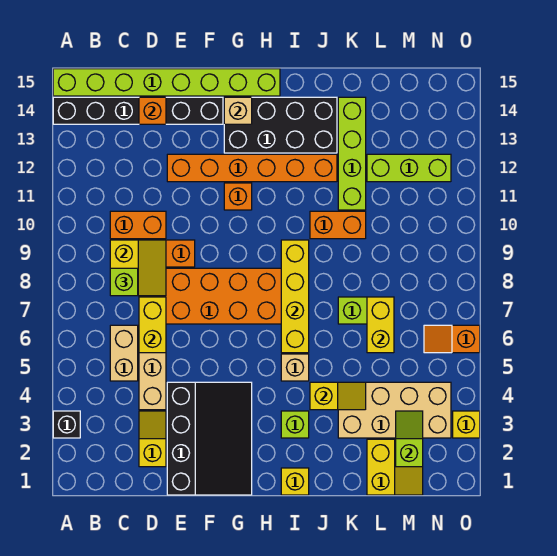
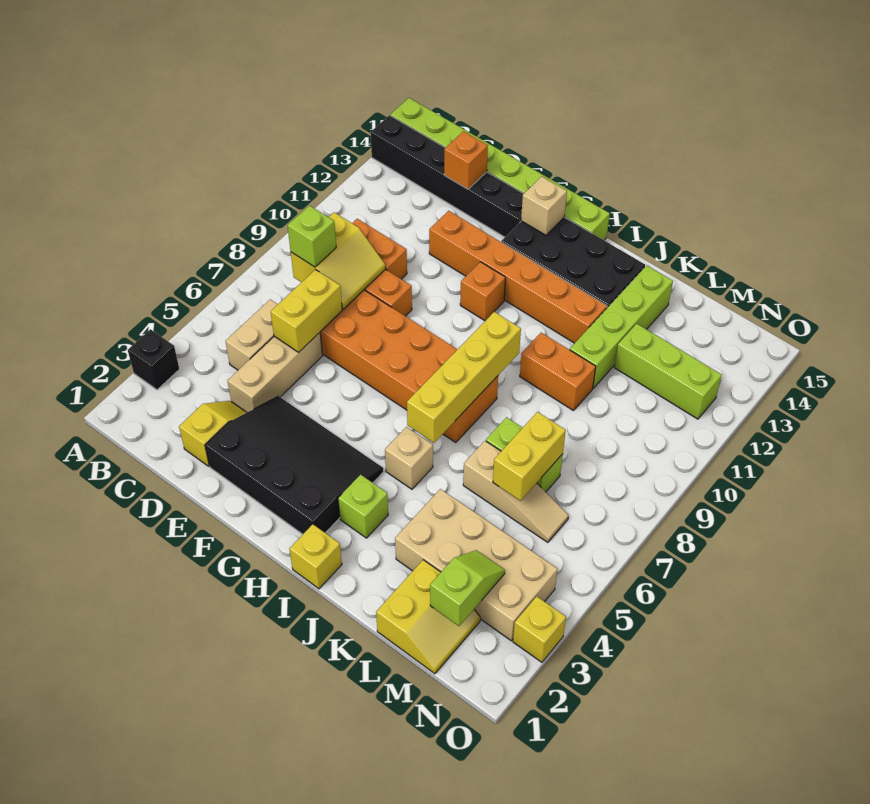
black 3x4 slope [167,382,252,495] -> black 3x4 slope turned to [205,396,384,534]
yellow 1x2 slope [310,382,366,410] -> none
none -> tan 1x3 slope [463,441,569,542]
orange 1x2 slope [424,325,480,353] -> none

